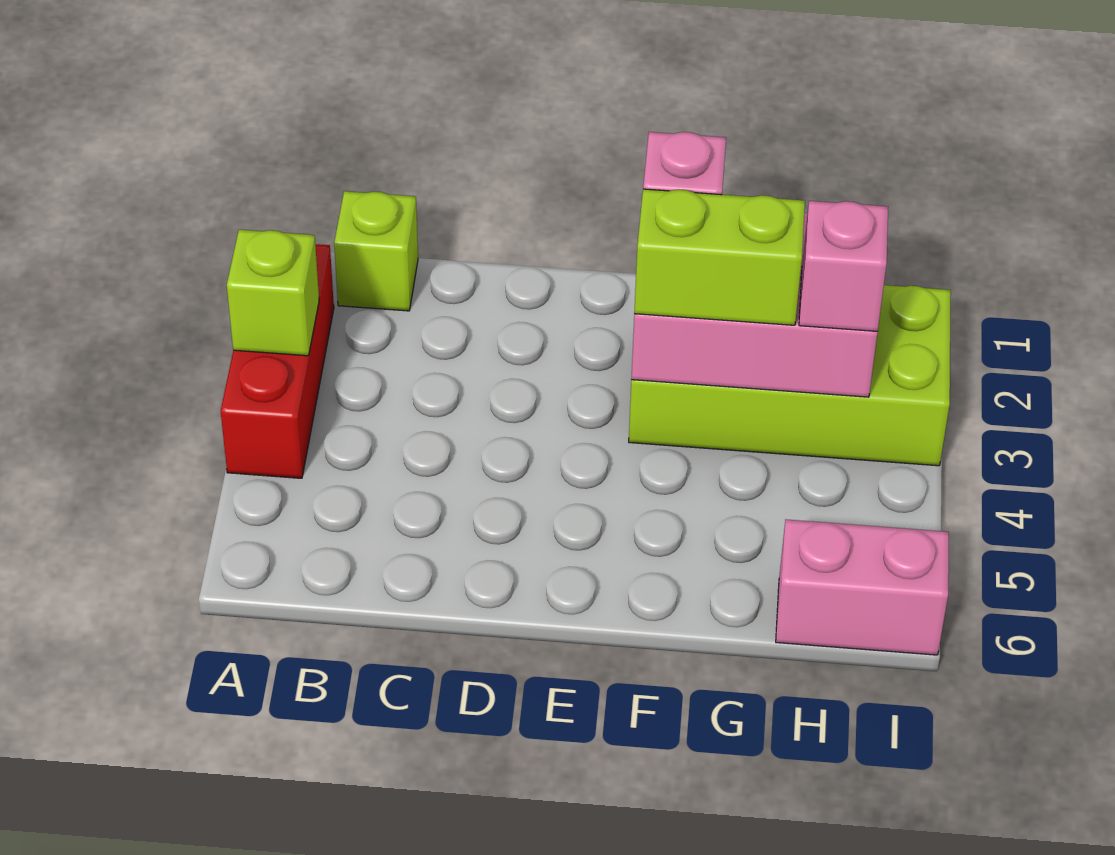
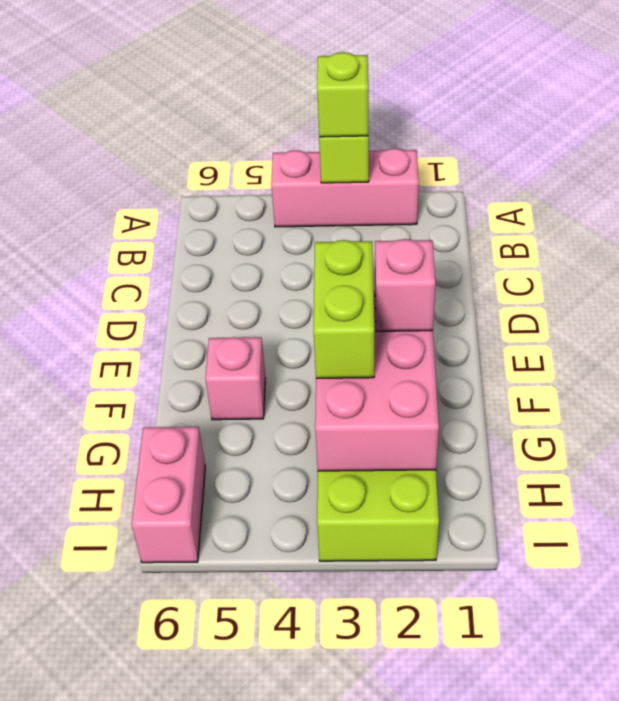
red 1x3 brick [221,244,334,478] -> pink 1x3 brick [271,148,419,227]
lime 1x1 brick [334,191,418,311] -> lime 1x1 brick moved to [317,52,368,137]
pink 1x1 brick [799,201,888,331] -> pink 1x1 brick moved to [205,337,266,420]

